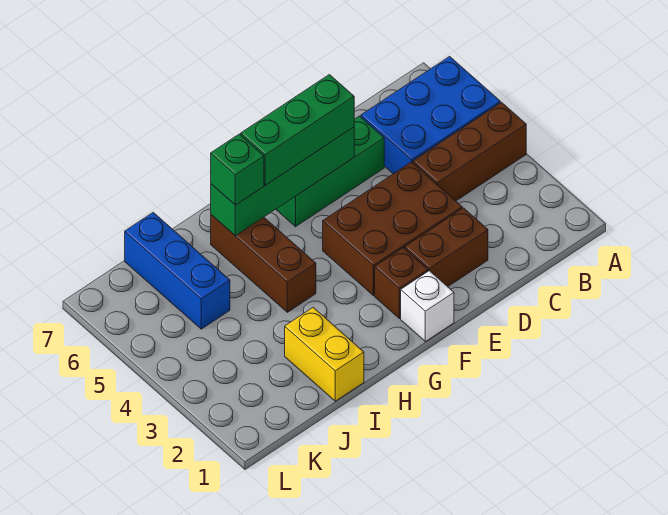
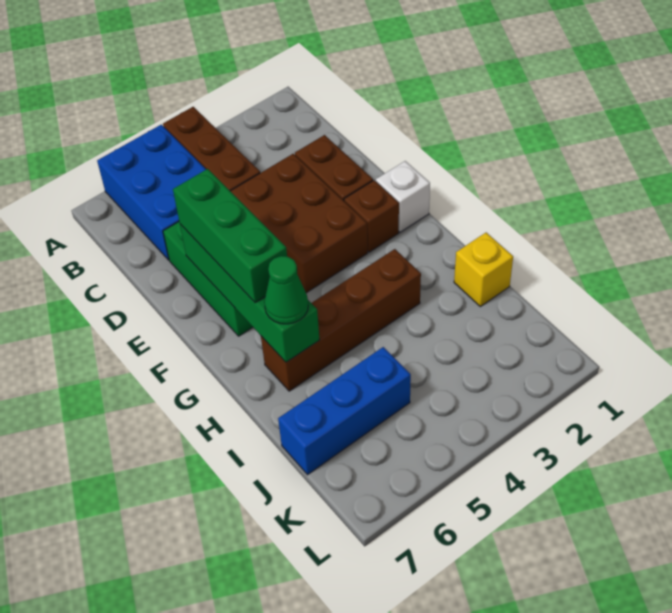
brown 1x3 brick [211,215,316,312] -> brown 1x4 brick [261,249,421,391]
green 1x1 brick [211,134,264,205] -> green 1x1 cone [264,256,308,324]
yellow 1x2 brick [285,307,364,401] -> yellow 1x1 brick [454,233,513,307]

